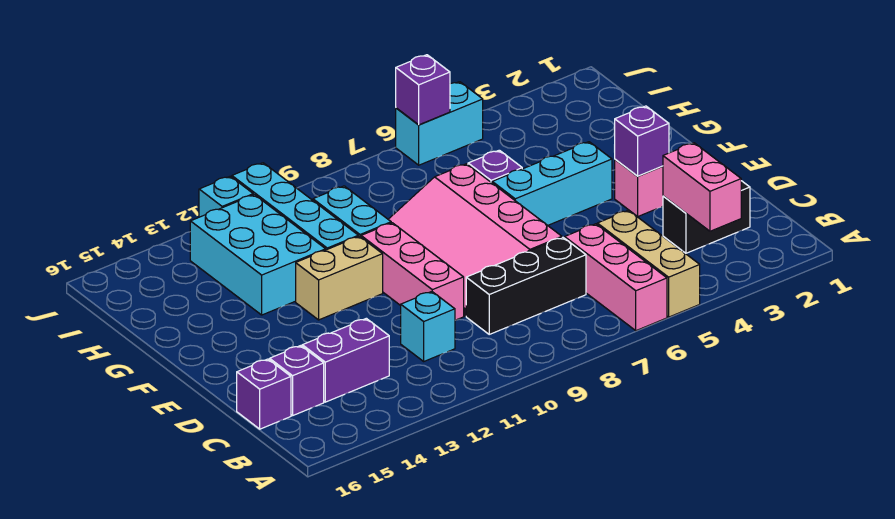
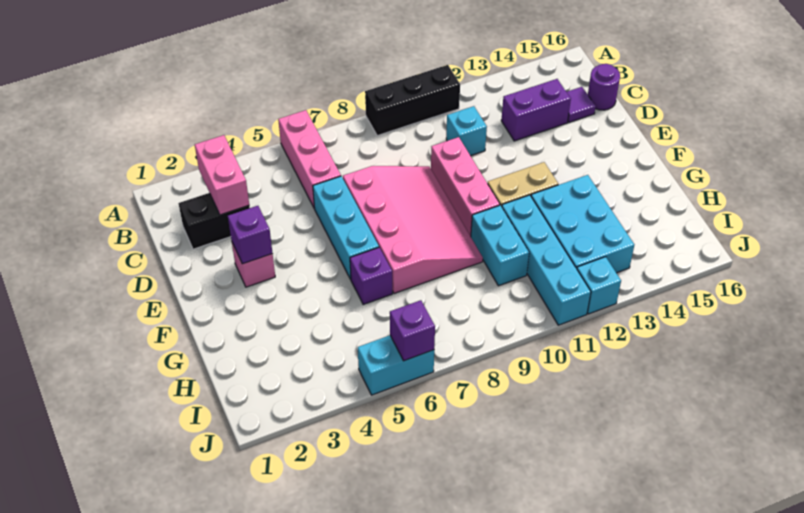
tan 1x3 brick [597,210,700,317] -> none
black 1x3 brick [466,237,586,334] -> black 1x3 brick moved to [365,65,460,136]
purple 1x1 brick [270,346,324,416] -> purple 1x1 tile [567,87,596,122]
purple 1x1 brick [237,359,291,429] -> purple 1x1 round brick [588,64,620,110]
cyan 1x3 brick [492,142,612,225] -> cyan 1x3 brick turned to [313,176,379,279]

